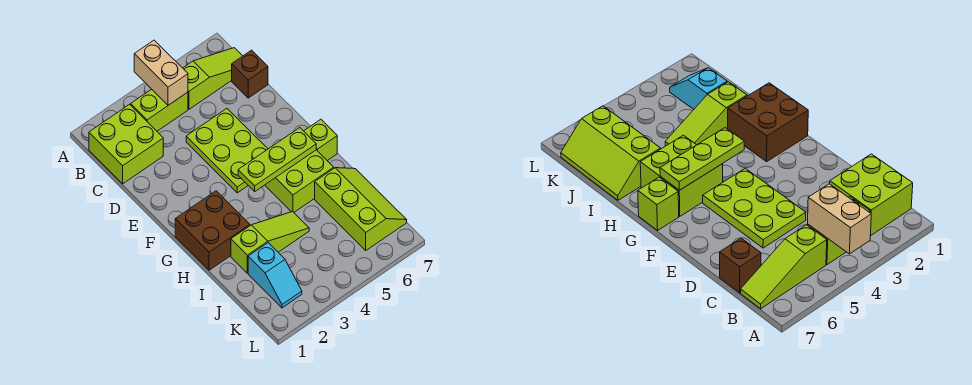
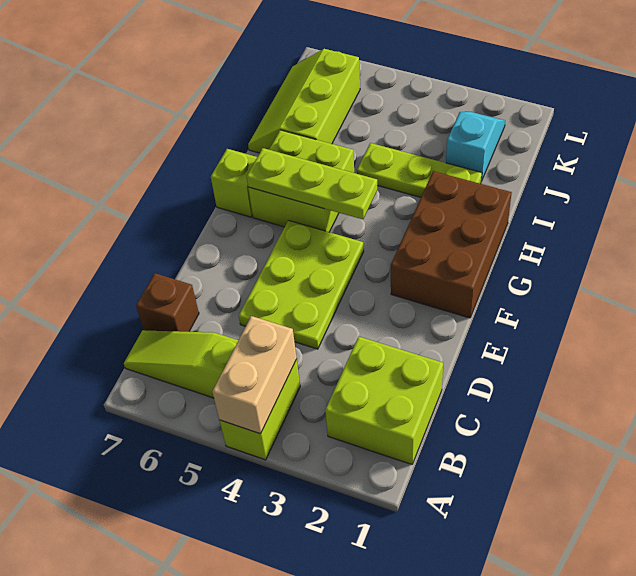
lime 1x2 brick [131,89,188,131] -> lime 1x2 brick turned to [219,360,300,460]
brown 2x2 brick [175,191,250,270] -> brown 2x3 brick [391,171,512,318]
lime 1x3 slope [231,212,309,273] -> lime 1x3 plate [357,143,482,197]

